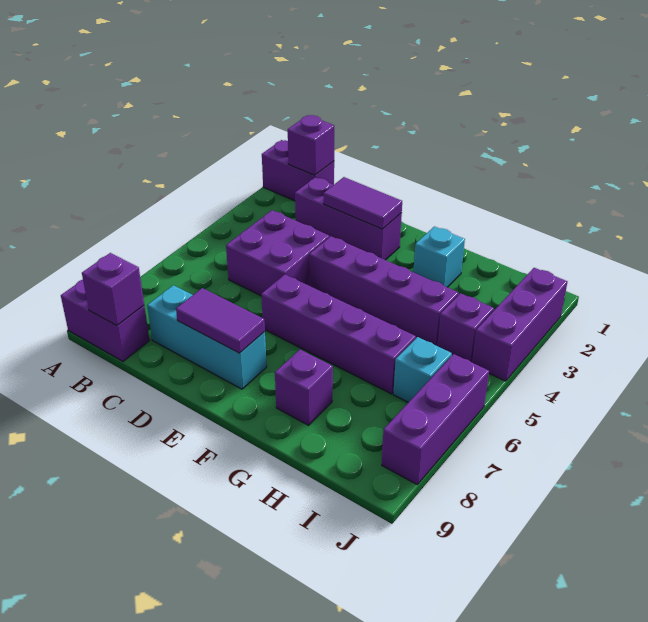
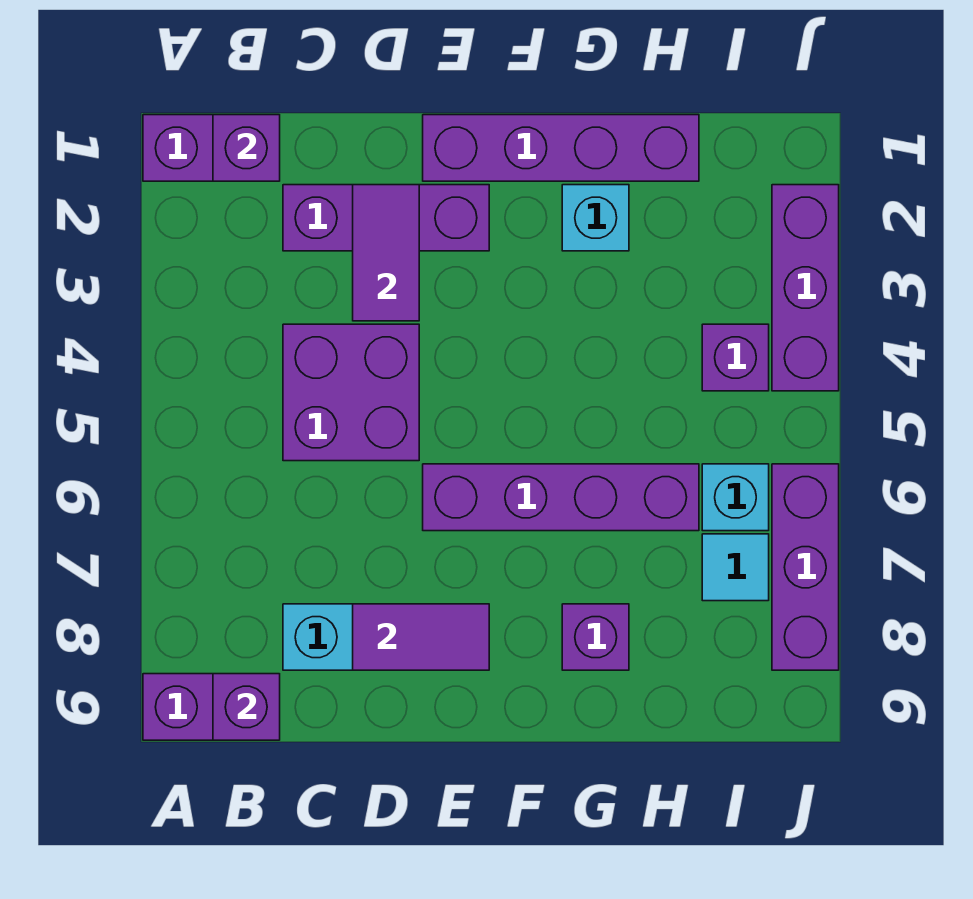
purple 1x2 tile [324,177,402,229] -> purple 1x2 tile turned to [353,185,419,321]
purple 1x4 brick [309,236,459,346] -> purple 1x4 brick moved to [423,115,699,181]
none -> cyan 1x1 tile [702,534,769,601]

